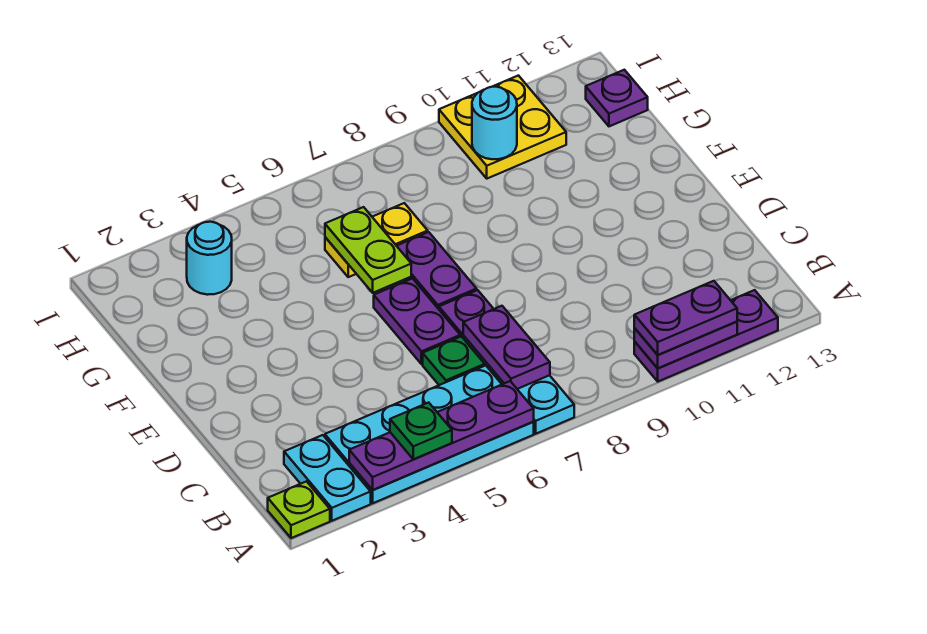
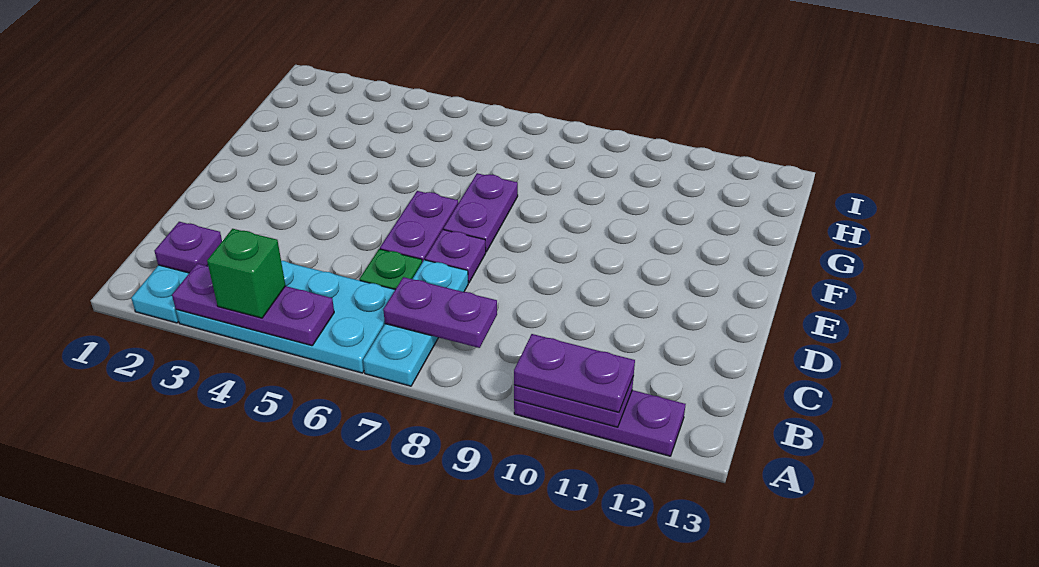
lime 1x1 plate [268,481,330,538] -> none
purple 1x4 plate [349,381,534,490] -> purple 1x3 plate [172,264,334,346]
green 1x1 plate [390,403,452,459] -> green 1x1 brick [207,229,285,318]
purple 1x2 plate [463,306,550,389] -> purple 1x2 plate turned to [383,277,497,348]
lime 1x2 plate [325,207,411,293] -> none
yellow 1x2 plate [325,203,428,277] -> none
cyan 1x1 round brick [187,222,232,295] -> none
yellow 2x2 plate [439,76,566,179] -> none
cyan 1x1 round brick [472,87,517,159] -> none
purple 1x1 plate [586,70,648,126] -> purple 1x1 plate moved to [155,222,222,273]

